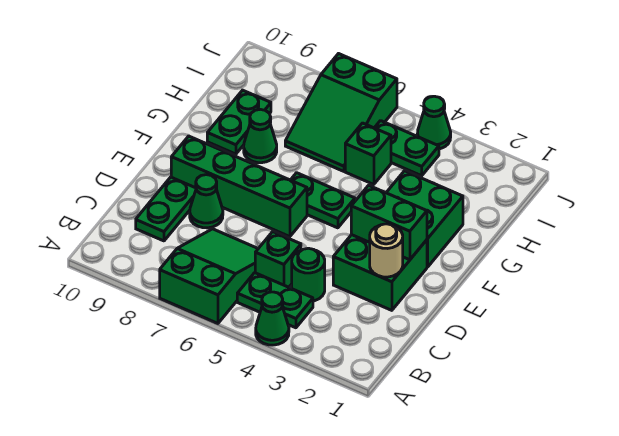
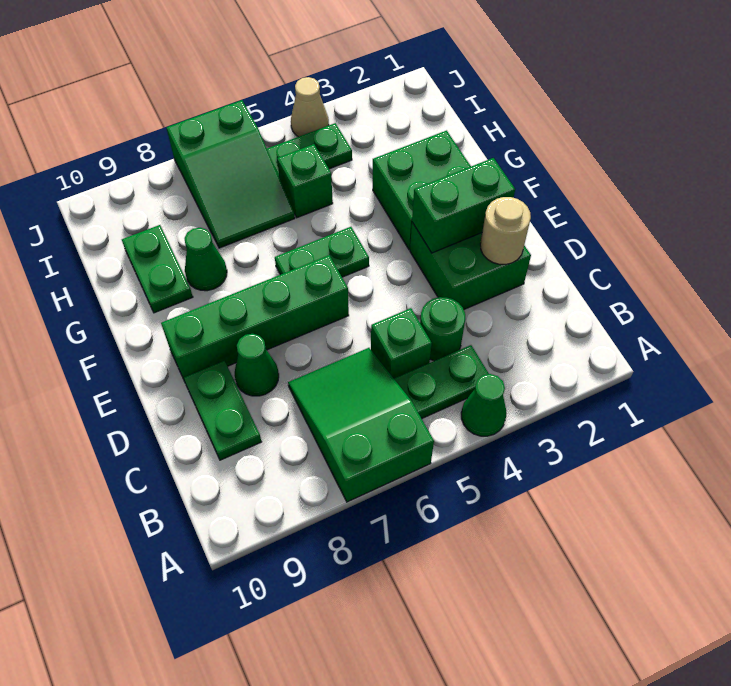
green 1x1 cone [417,96,451,149] -> tan 1x1 cone [291,77,329,137]

